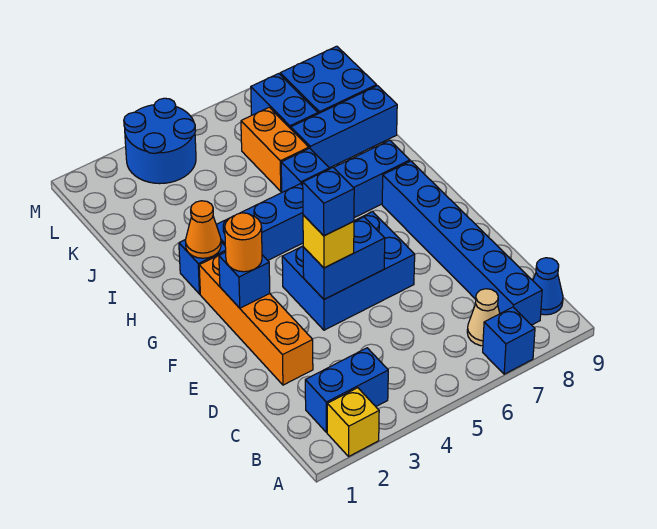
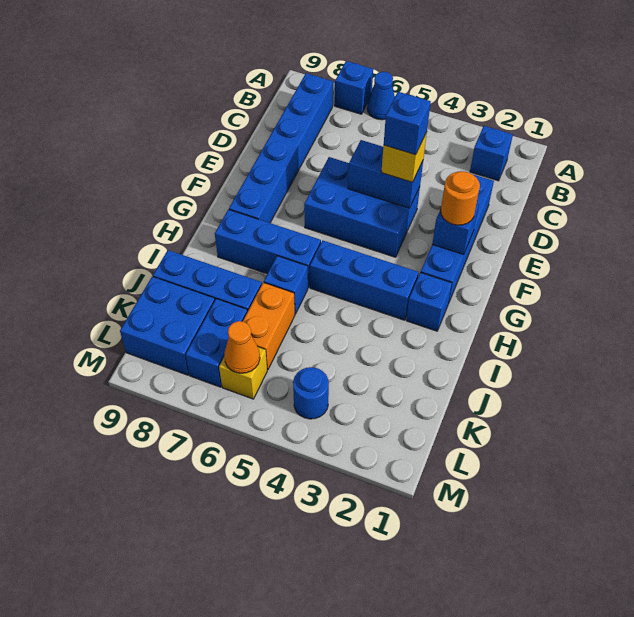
yellow 1x1 brick [327,388,379,456] -> yellow 1x1 brick moved to [219,347,267,399]
blue 1x2 brick [305,348,388,432] -> blue 1x1 brick [470,126,513,181]
tan 1x1 cone [467,289,500,346] -> none
blue 1x1 cone [533,258,563,315] -> blue 1x1 cone moved to [367,72,395,120]
orange 1x4 brick [199,254,313,385] -> blue 1x4 brick [421,175,494,304]
orange 1x1 cone [185,201,221,258] -> orange 1x1 cone moved to [224,321,260,373]
blue 2x2 round brick [124,98,196,184] -> blue 1x1 round brick [293,367,329,419]

